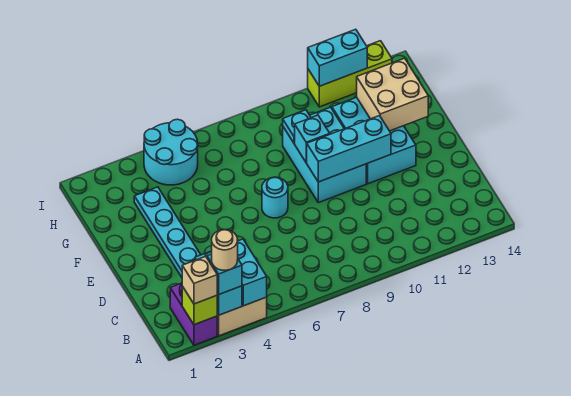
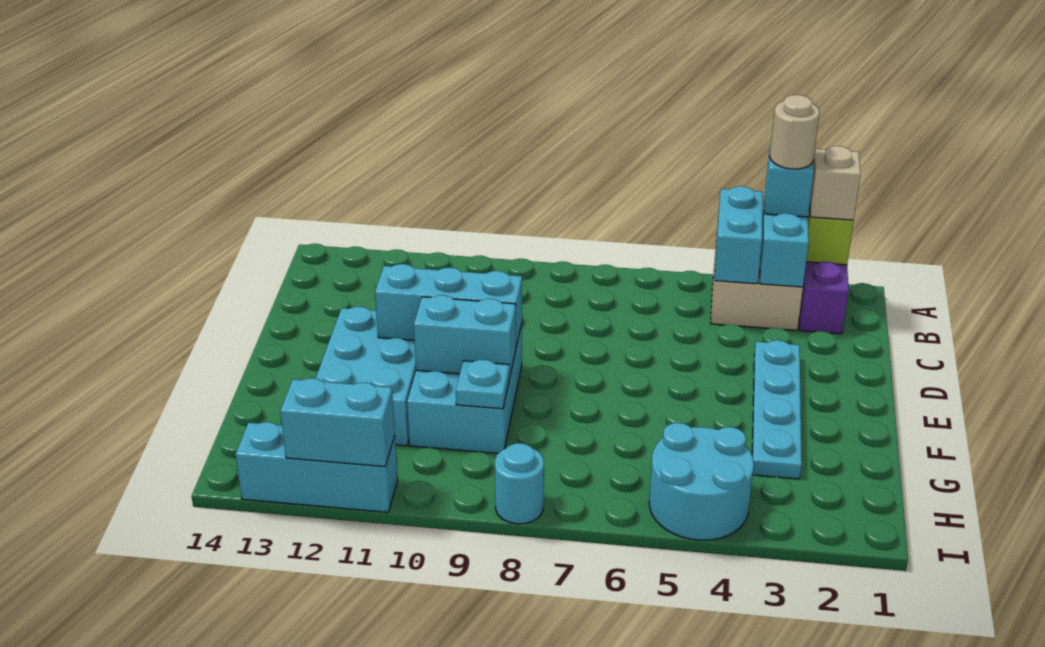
cyan 1x1 round brick [262,177,288,218] -> cyan 1x1 round brick moved to [495,443,544,524]
cyan 1x1 brick [295,115,330,162] -> cyan 1x2 brick [414,295,516,377]
tan 2x2 brick [357,58,428,131] -> none
lime 1x3 brick [308,41,392,107] -> cyan 1x3 brick [236,422,398,512]

